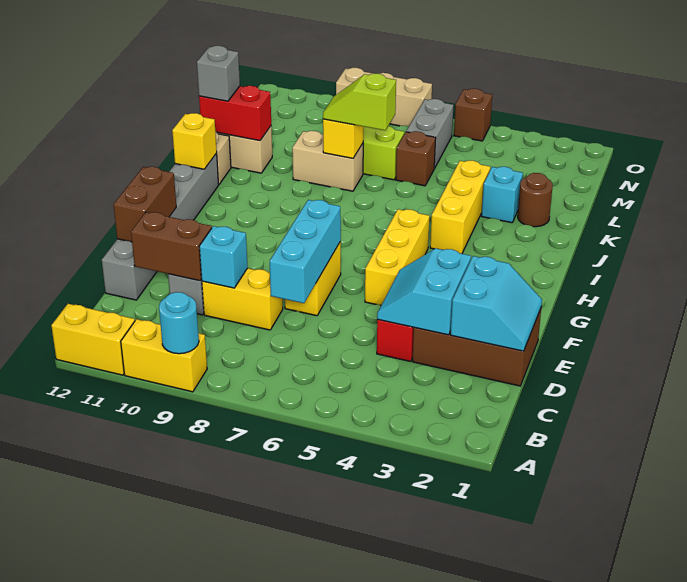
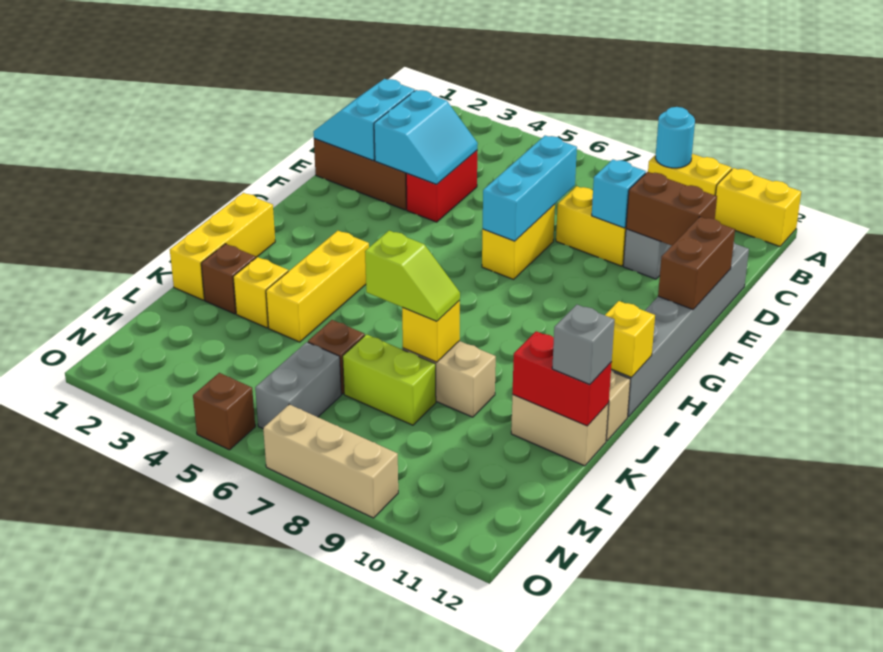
yellow 1x3 brick [365,209,429,306] -> yellow 1x3 brick moved to [170,193,275,300]
brown 1x1 round brick [518,173,553,227] -> brown 1x1 brick [201,244,256,314]
cyan 1x1 brick [482,167,523,223] -> yellow 1x1 brick [233,257,288,328]

